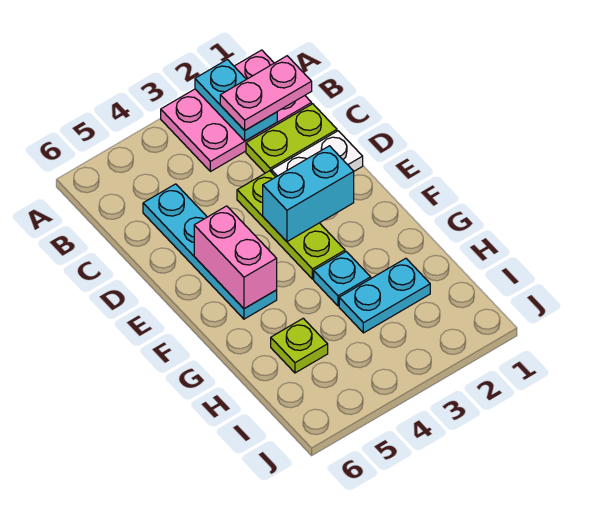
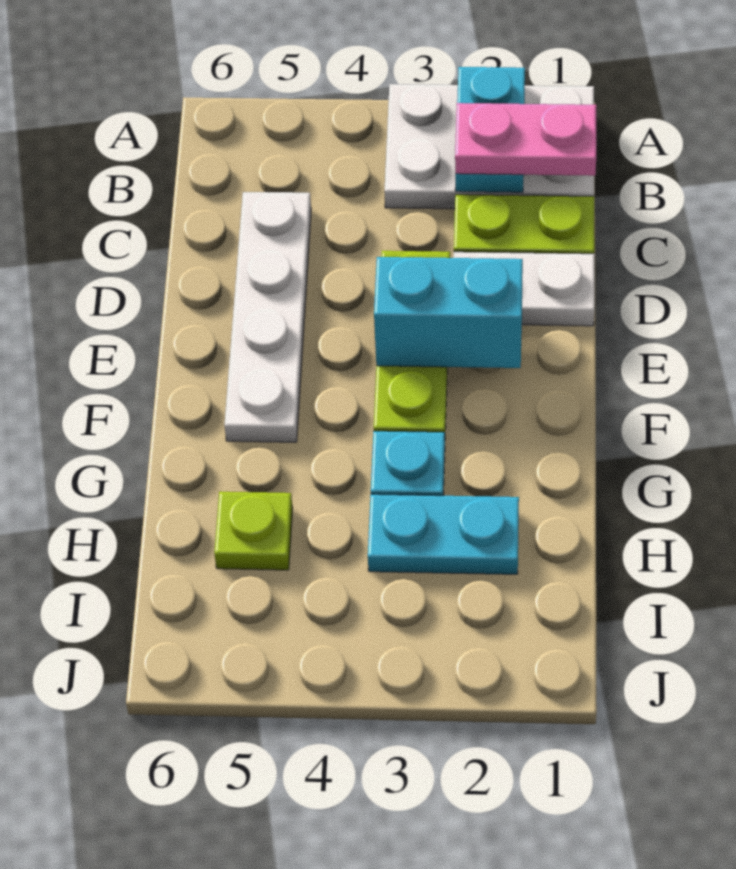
pink 2x3 plate [161,50,312,172] -> white 2x3 plate [384,84,594,209]
cyan 1x4 plate [143,184,277,319] -> white 1x4 plate [224,192,311,442]
pink 1x2 brick [194,206,277,309] -> none

